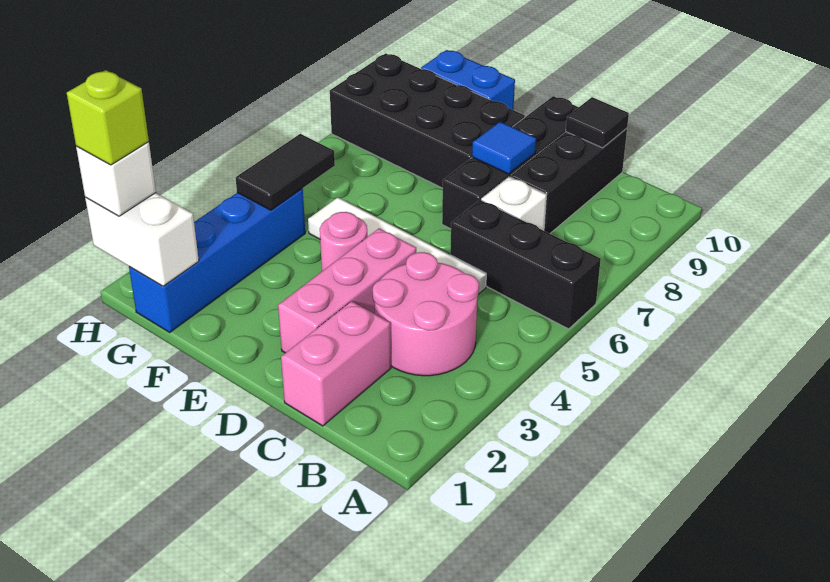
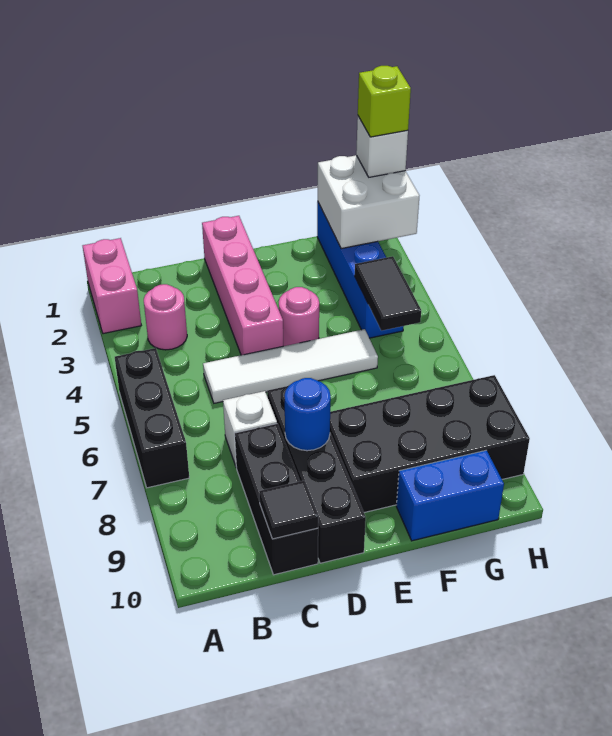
black 1x3 brick [450,200,601,329] -> black 1x3 brick turned to [115,348,189,488]
pink 2x2 round brick [373,252,479,376] -> pink 1x1 round brick [144,284,187,350]
pink 1x2 brick [281,301,391,426] -> pink 1x2 brick moved to [83,238,141,334]
pink 1x3 brick [278,228,416,353] -> pink 1x4 brick [202,216,283,355]
blue 1x1 tile [472,122,536,174] -> blue 1x1 round brick [285,378,331,451]
white 1x2 brick [85,193,199,286] -> white 2x2 brick [318,155,419,249]

